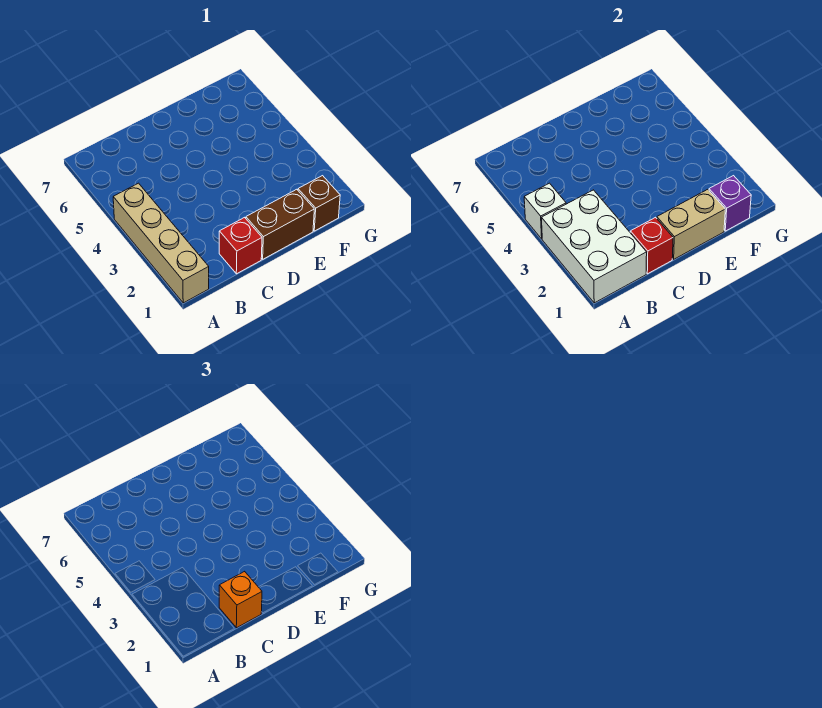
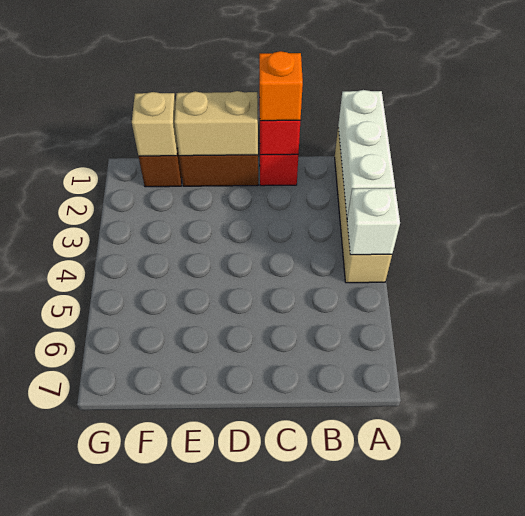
white 2x3 brick [542,190,647,303] -> white 1x3 brick [338,90,395,218]
purple 1x1 brick [709,176,751,231] -> tan 1x1 brick [132,92,178,156]

